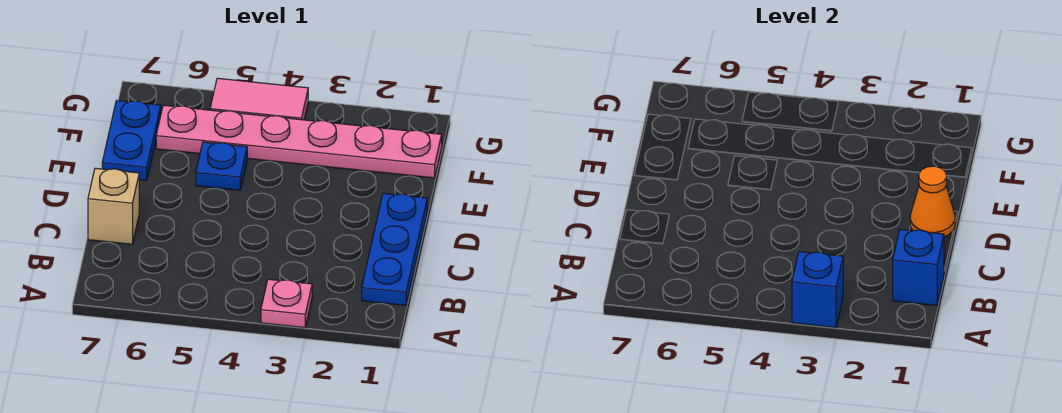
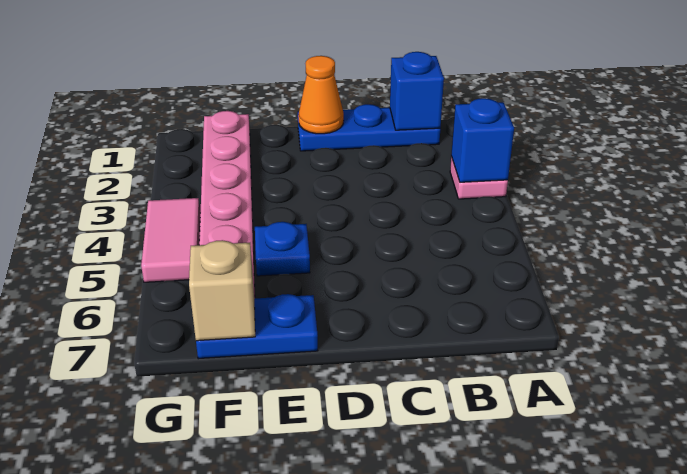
tan 1x1 brick [88,168,139,244] -> tan 1x1 brick moved to [189,240,255,341]

